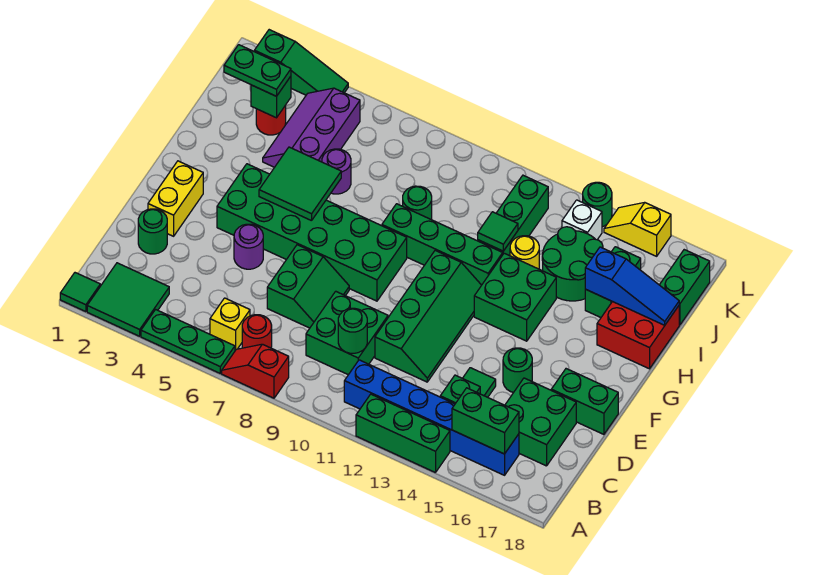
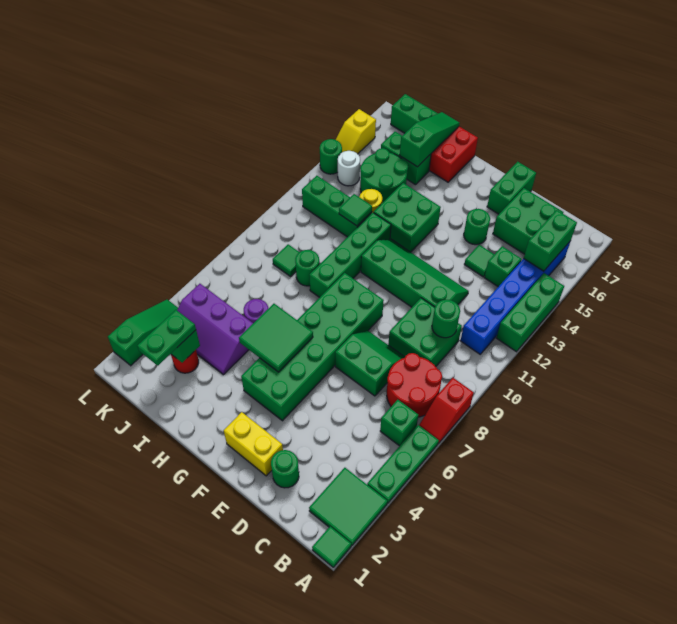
yellow 1x1 brick [210,298,250,350] -> green 1x1 brick [380,400,418,446]
red 1x1 round brick [242,315,272,348] -> red 2x2 round brick [387,353,442,417]
purple 1x1 round brick [234,224,263,269] -> none
blue 1x3 slope [585,247,679,325] -> green 1x3 slope [400,112,460,167]
none -> green 1x1 tile [273,244,299,276]
white 1x1 brick [562,200,602,240] -> white 1x1 round brick [338,151,360,186]

